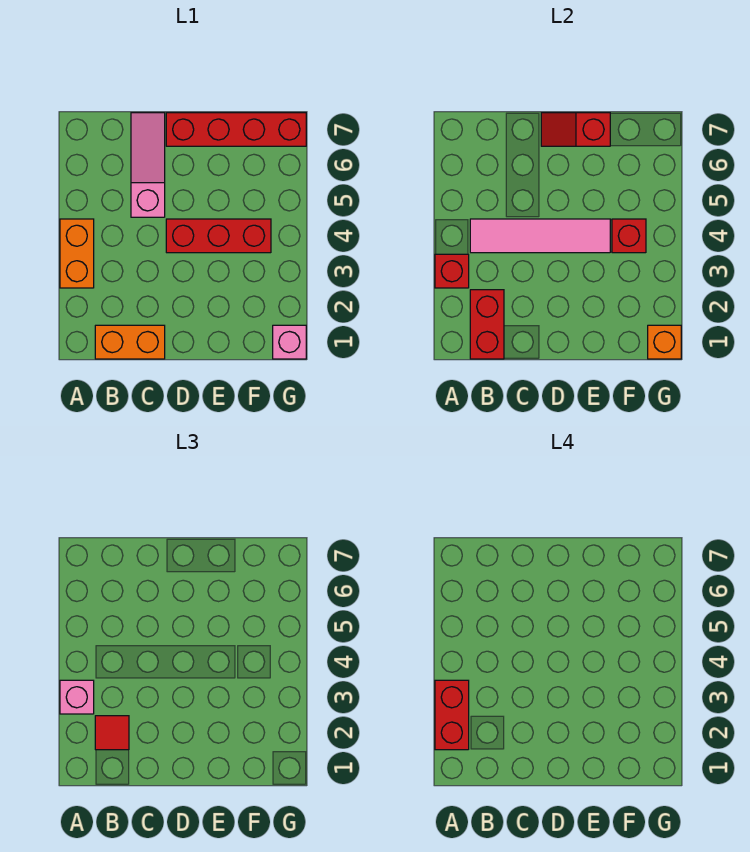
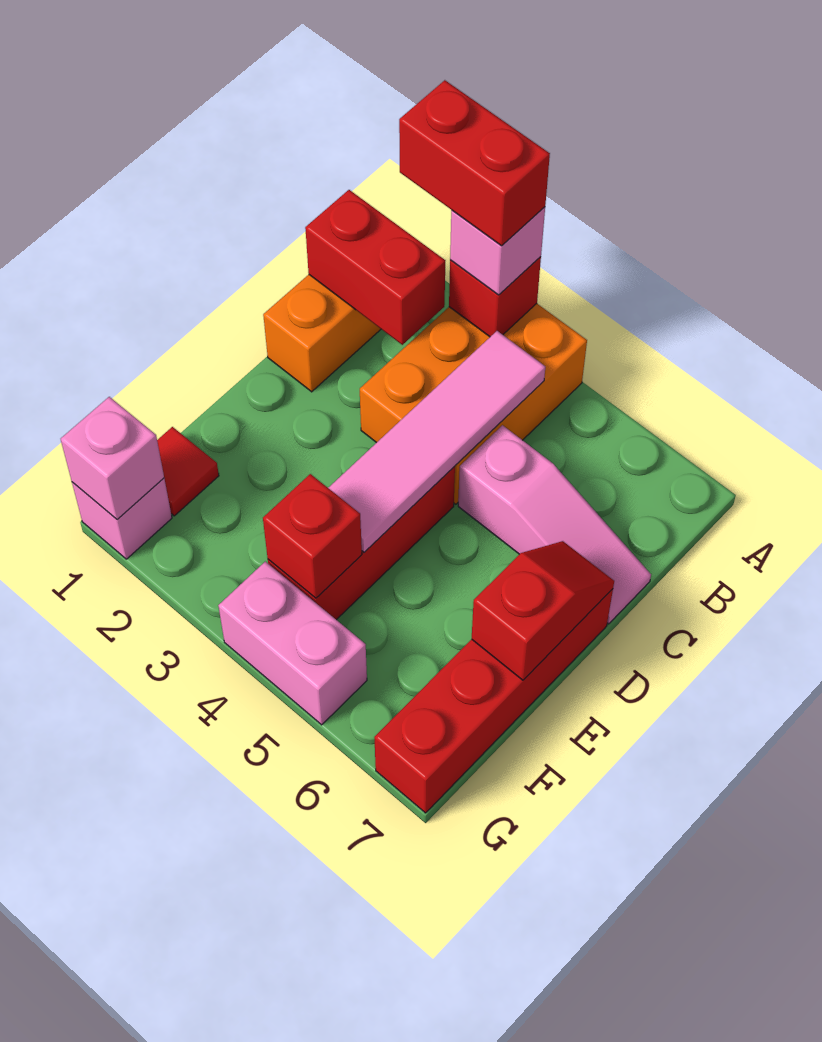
orange 1x2 brick [60,219,94,288] -> orange 2x3 brick [360,304,587,504]
red 1x1 tile [95,716,129,750] -> red 1x1 tile moved to [157,427,219,516]
orange 1x1 brick [648,325,681,359] -> pink 1x1 brick [61,397,164,519]
none -> pink 1x2 brick [218,561,367,725]

